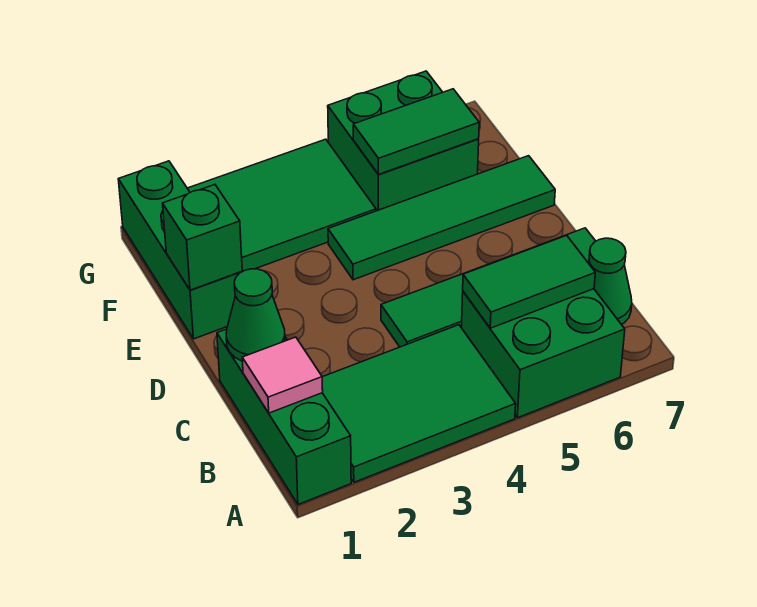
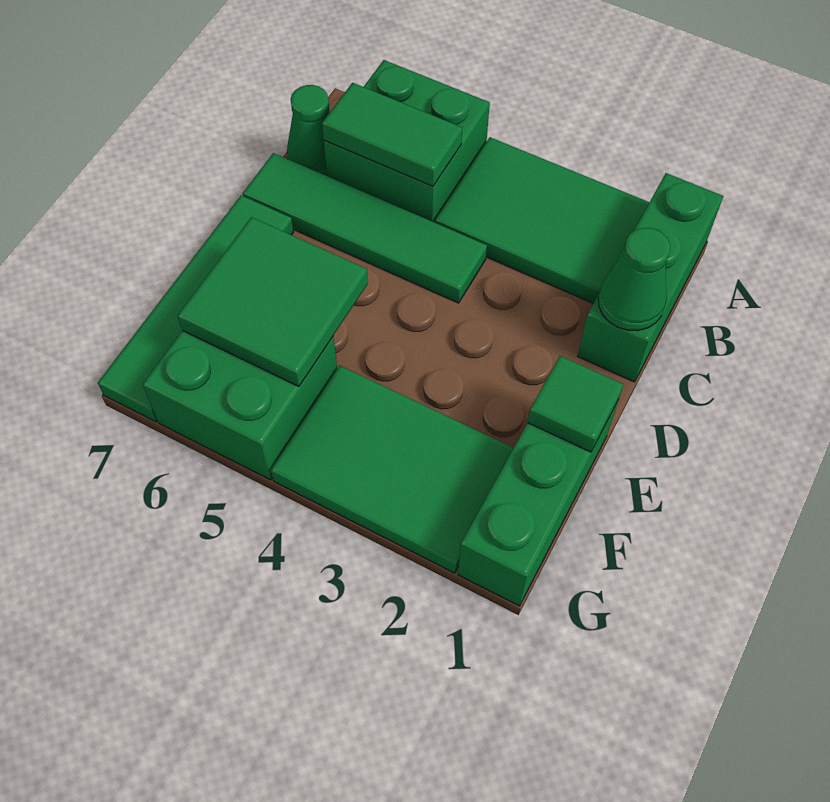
pink 1x1 tile [242,337,323,413] -> none
green 1x1 brick [163,185,242,290] -> green 1x1 tile [528,356,623,452]
green 1x4 tile [328,156,555,280] -> green 1x4 tile turned to [98,195,293,422]
green 1x2 tile [353,89,479,175] -> green 2x2 tile [177,217,368,386]

